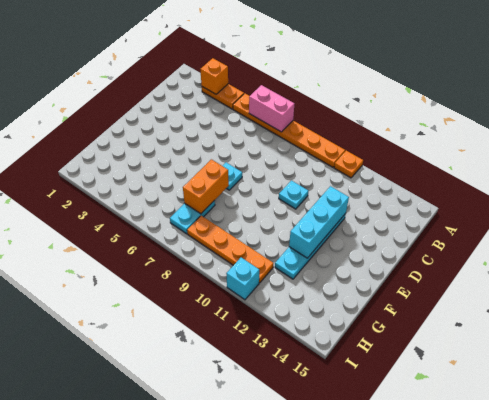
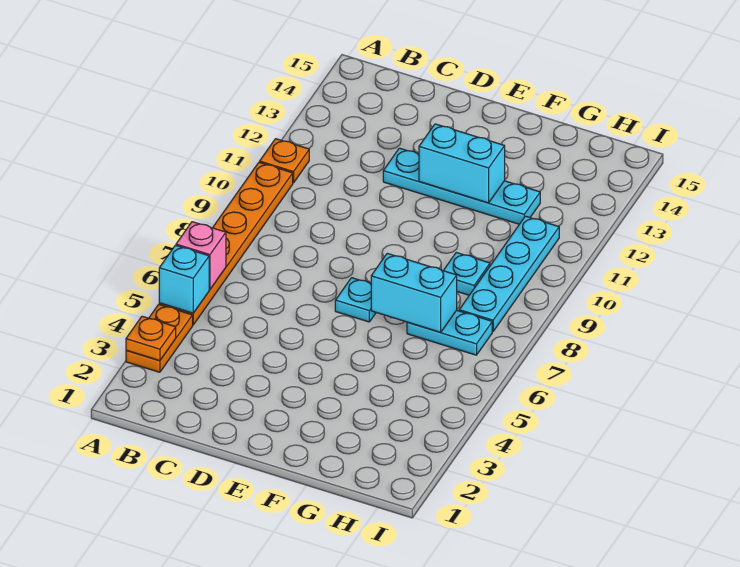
orange 1x1 brick [200,58,228,94] -> orange 1x1 plate [126,316,176,361]
pink 1x2 brick [249,85,294,132] -> pink 1x1 brick [176,222,226,290]
cyan 1x1 plate [279,181,308,209] -> cyan 1x1 plate moved to [443,253,490,295]
cyan 1x3 brick [289,186,349,258] -> cyan 1x2 brick [419,124,505,203]
orange 1x2 brick [183,159,229,214] -> cyan 1x2 brick [371,253,457,332]
orange 1x4 plate [187,216,274,283] -> cyan 1x4 plate [459,216,559,331]
cyan 1x1 brick [226,258,259,300] -> cyan 1x1 brick moved to [159,245,209,313]

